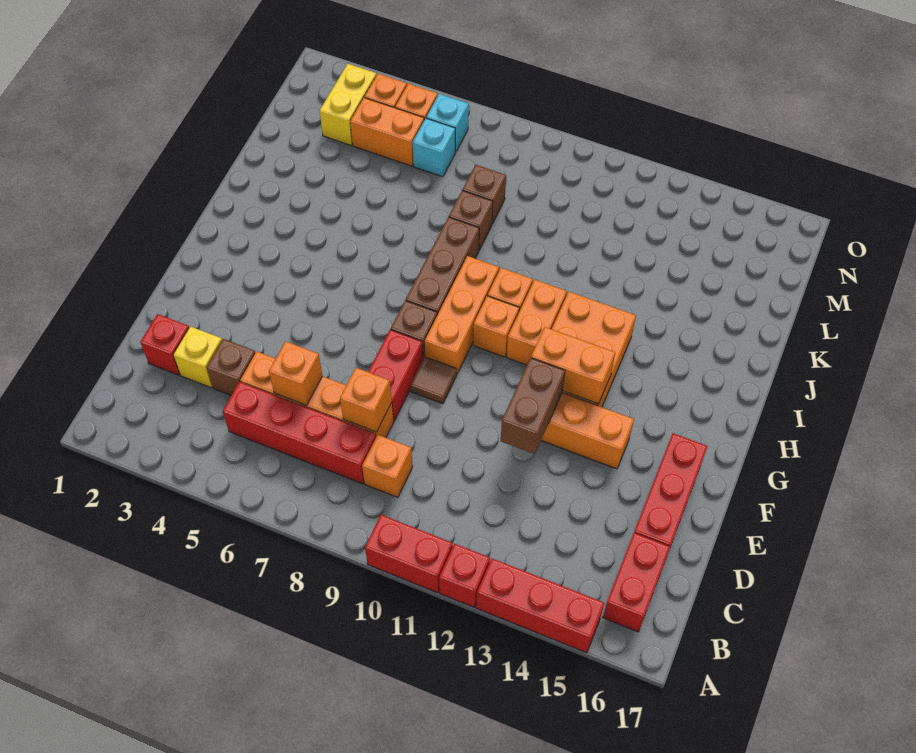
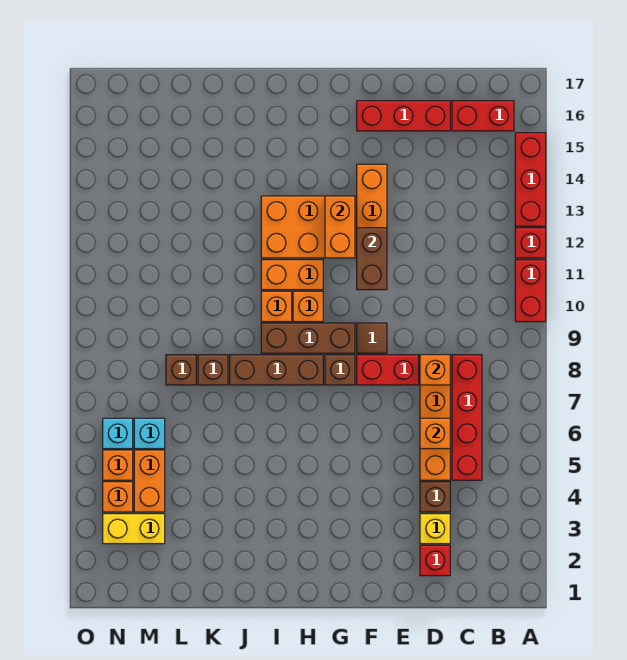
orange 1x1 brick [362,435,413,497] -> none
brown 1x2 brick [501,358,565,454] -> brown 1x2 brick turned to [357,228,387,290]
orange 1x3 brick [425,256,499,374] -> brown 1x3 brick [261,323,355,353]

